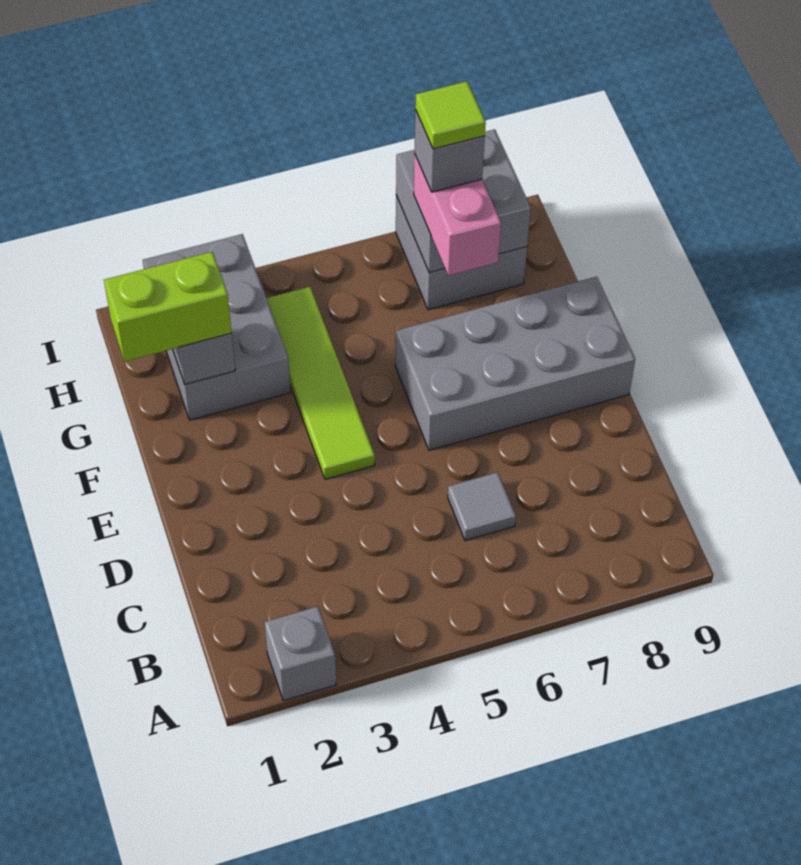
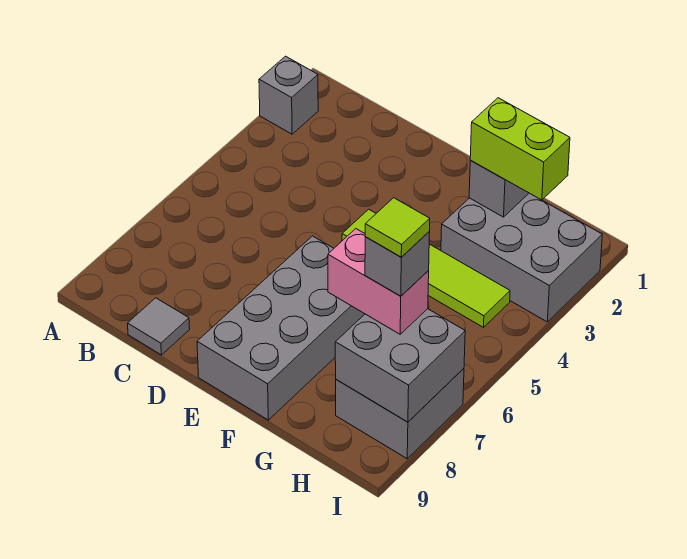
grey 1x1 tile [448,472,516,541] -> grey 1x1 tile moved to [128,298,190,355]
lime 1x2 brick [104,252,232,362] -> lime 1x2 brick turned to [470,98,570,200]

